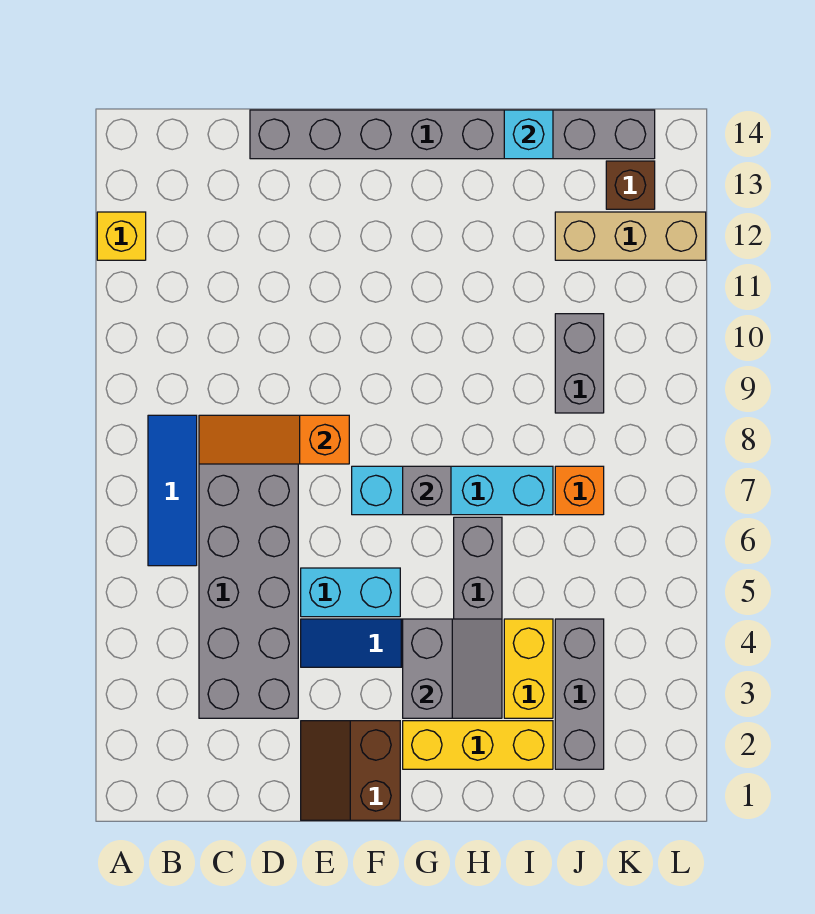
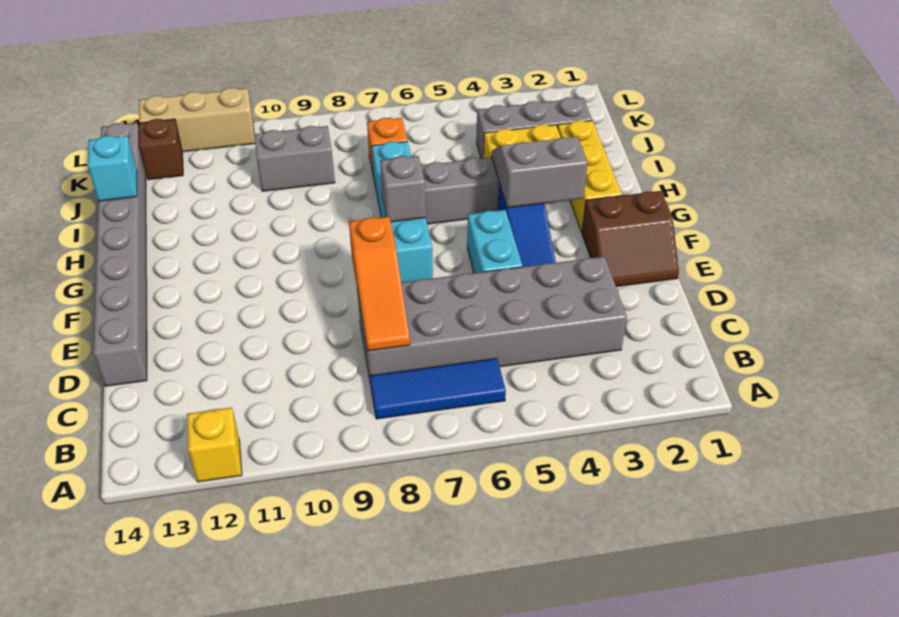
tan 1x3 brick [555,212,706,260] -> tan 1x3 brick turned to [139,88,255,152]

